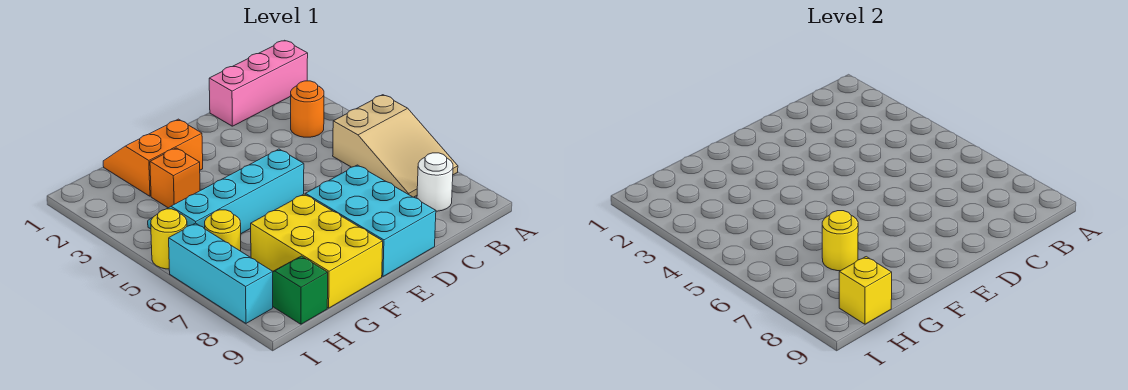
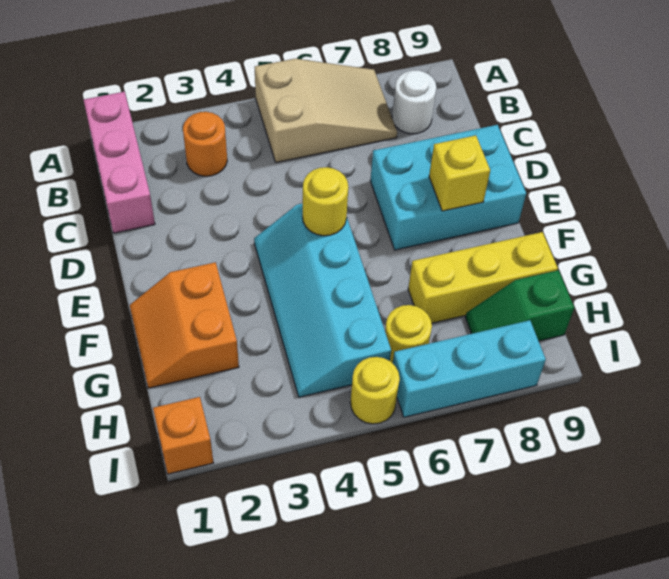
yellow 2x3 brick [251,194,383,308] -> yellow 1x3 brick [408,232,558,323]
orange 1x1 brick [150,148,200,208] -> orange 1x1 brick moved to [153,397,214,474]
yellow 1x1 round brick [822,211,858,271] -> yellow 1x1 round brick moved to [303,167,348,236]
yellow 1x1 brick [839,257,892,324] -> yellow 1x1 brick moved to [429,135,490,211]

